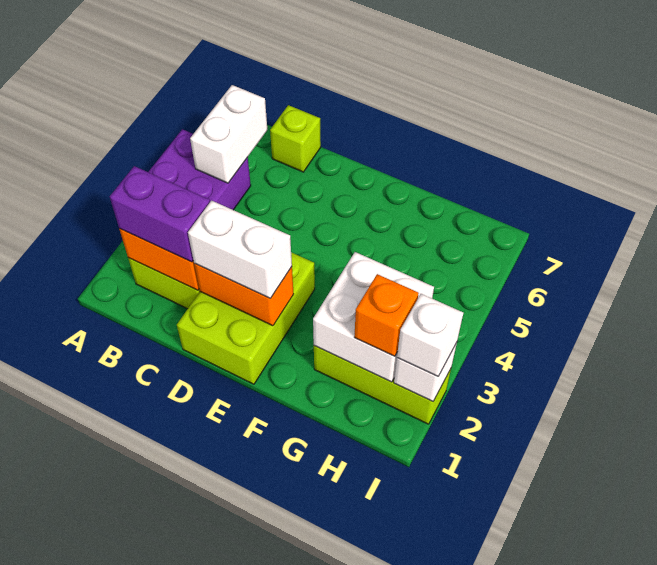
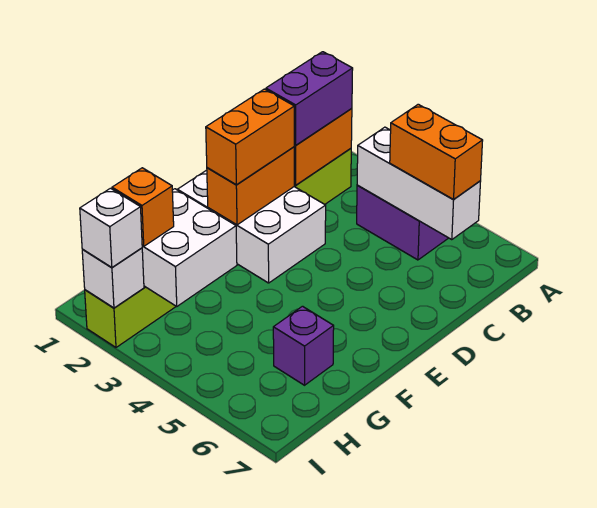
white 1x2 brick [190,85,267,183] -> white 1x3 brick [357,127,481,240]
none -> orange 1x2 brick [390,104,483,200]
lime 1x1 brick [270,105,321,172] -> none
lime 2x3 brick [177,252,315,384] -> white 2x3 brick [178,170,326,283]
white 1x2 brick [188,201,292,298] -> orange 1x2 brick [206,89,294,185]
none -> purple 1x1 brick [273,306,334,385]

